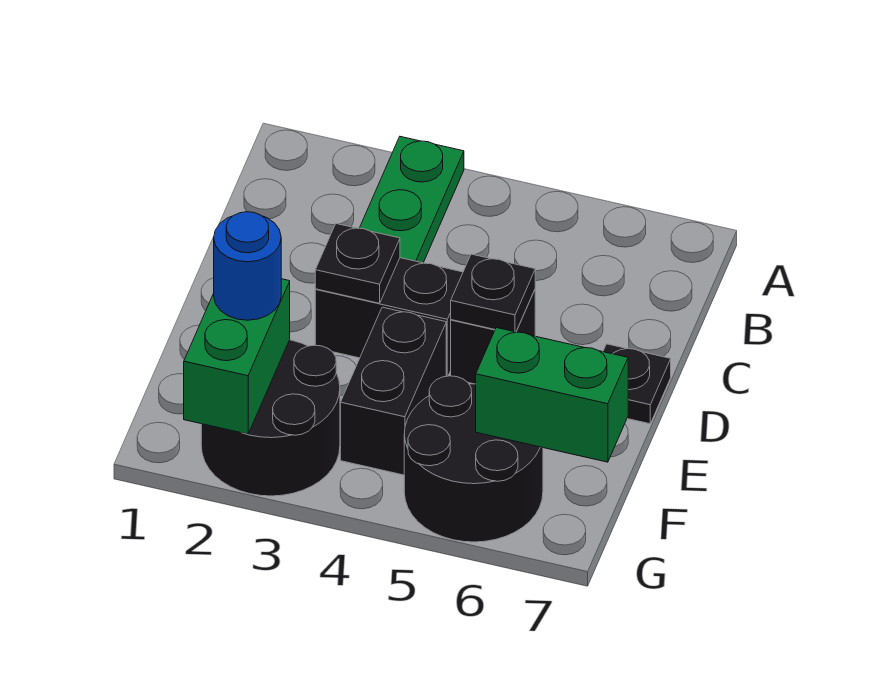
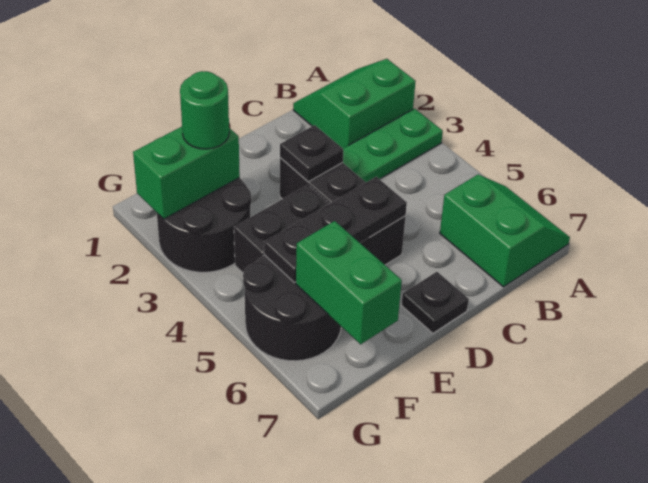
none -> green 2x2 slope [293,59,416,148]
none -> green 2x2 slope [440,175,570,287]
black 1x1 plate [451,254,535,332] -> black 1x3 plate [264,177,407,282]
blue 1x1 round brick [214,212,281,320] -> green 1x1 round brick [180,71,229,149]

